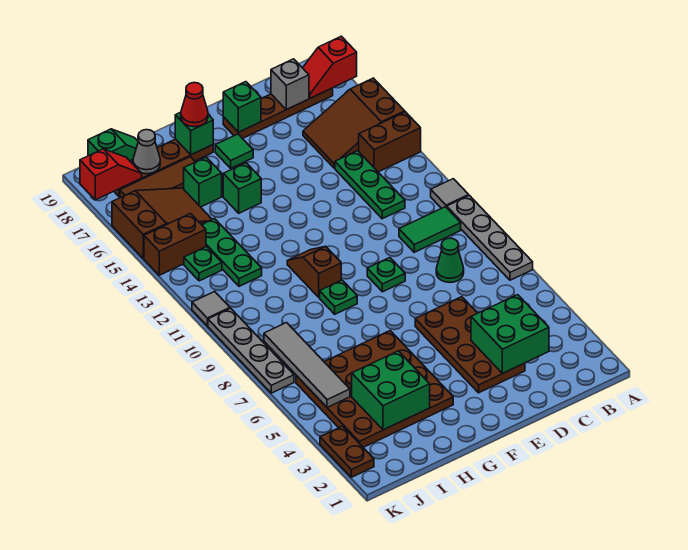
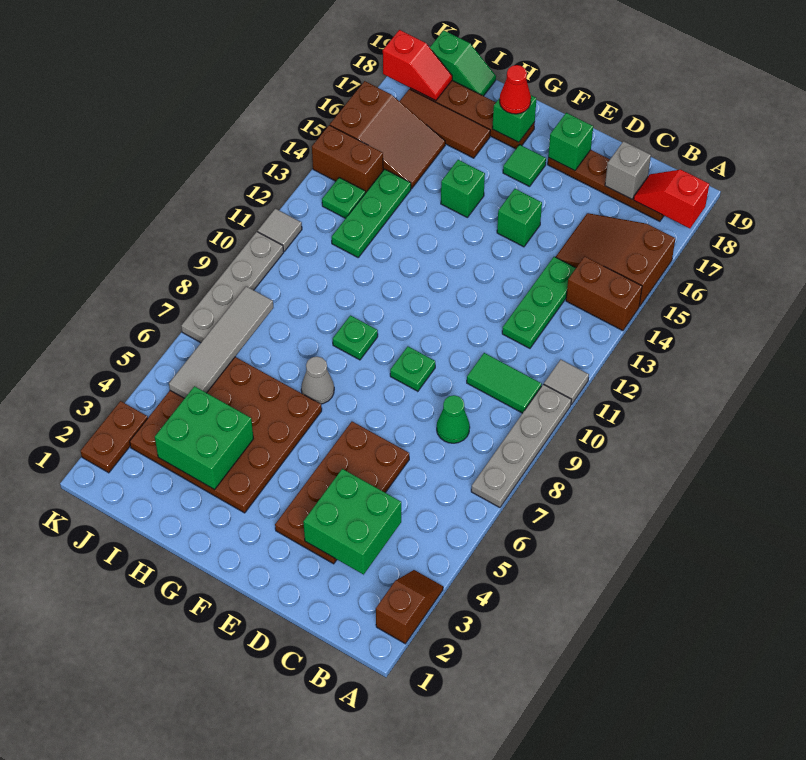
brown 1x2 slope [287,246,341,297] -> brown 1x2 slope moved to [376,570,443,644]
green 1x1 brick [184,157,222,207] -> green 1x1 brick moved to [497,189,542,247]
grey 1x1 cone [133,130,160,174] -> grey 1x1 cone moved to [301,357,334,404]

